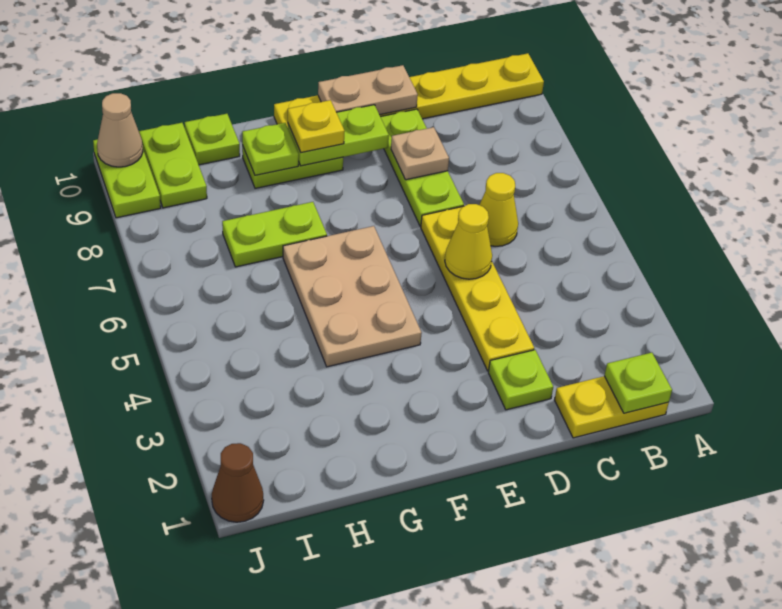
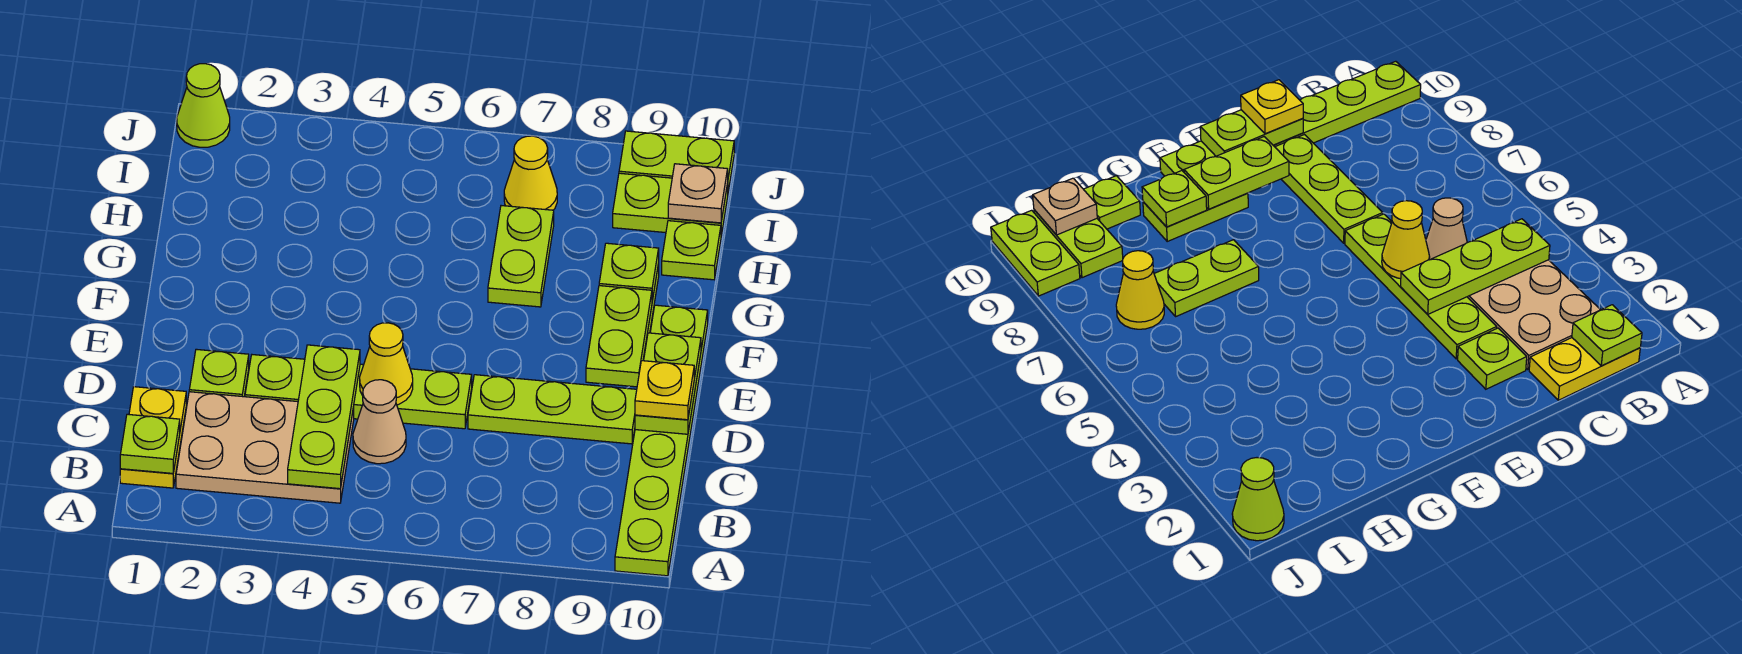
yellow 1x6 plate [274,53,544,127] -> lime 1x6 plate [615,305,708,576]
none -> lime 1x3 plate [288,345,360,489]
yellow 1x1 cone [479,173,518,246] -> yellow 1x1 cone moved to [504,136,557,210]
yellow 1x4 plate [421,207,534,371] -> lime 1x4 plate [245,355,472,429]
tan 1x1 plate [391,127,449,180] -> tan 1x1 plate moved to [668,164,728,223]
tan 1x2 plate [318,65,418,115] -> lime 1x2 plate [635,333,701,434]
tan 2x3 plate [283,226,422,367] -> tan 2x3 plate moved to [176,392,354,503]
yellow 1x1 plate [288,100,345,152] -> yellow 1x1 plate moved to [635,361,694,420]
brown 1x1 cone [212,443,264,522] -> lime 1x1 cone [177,64,230,147]
tan 1x1 cone [97,93,143,167] -> tan 1x1 cone moved to [353,380,406,464]

